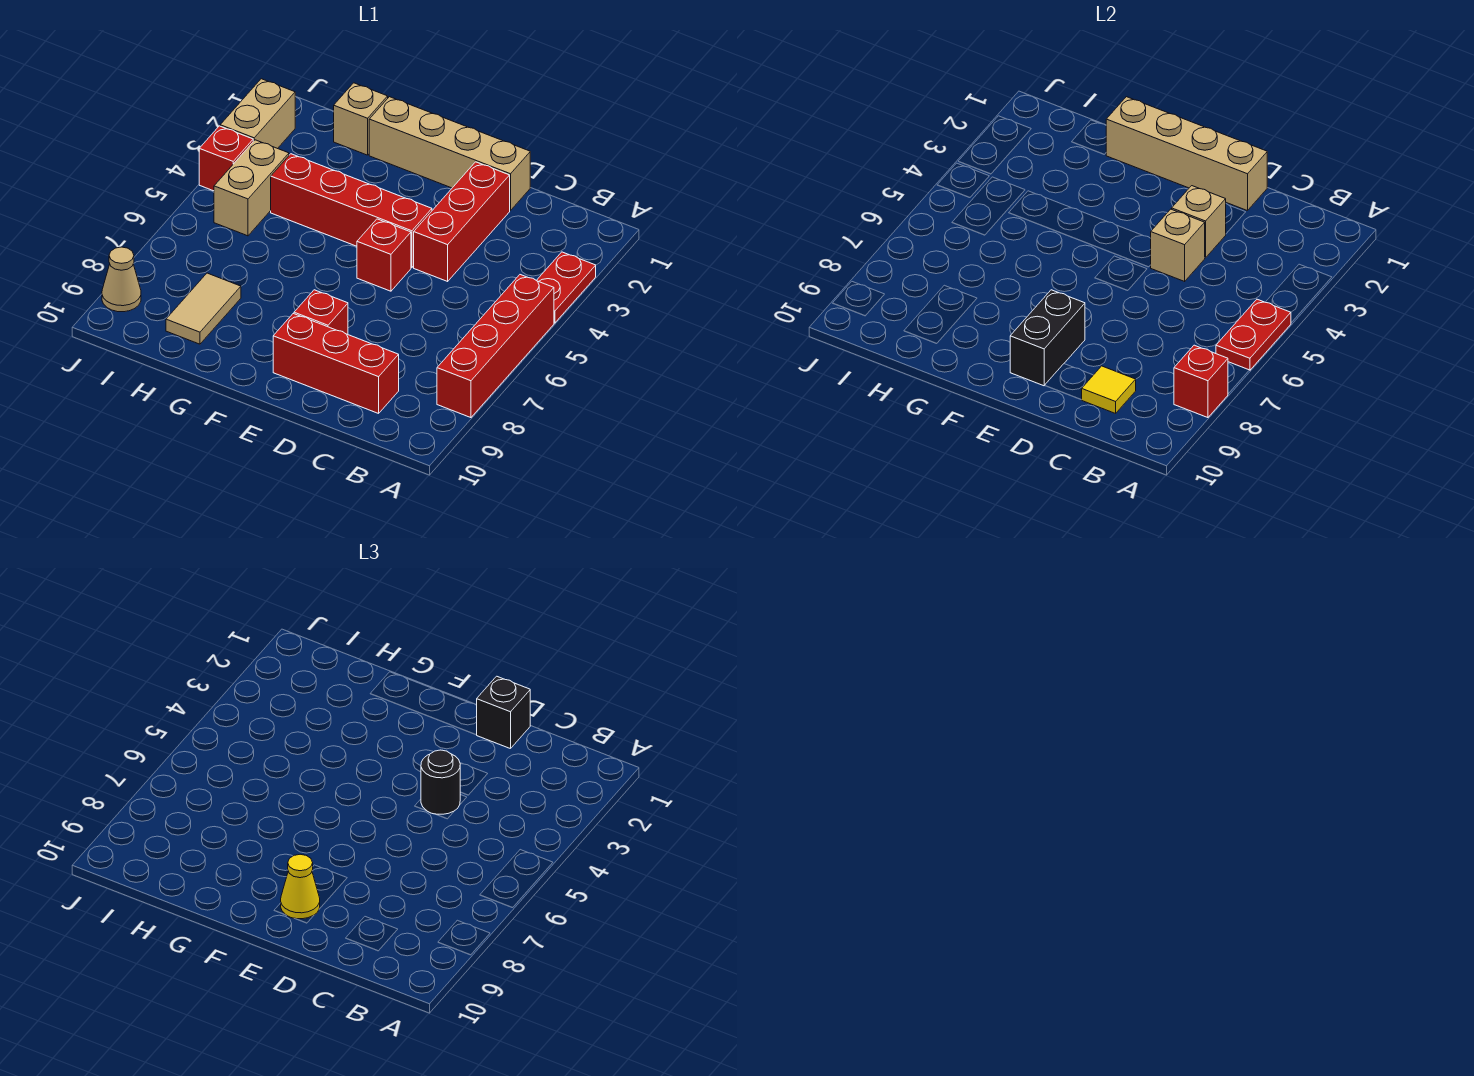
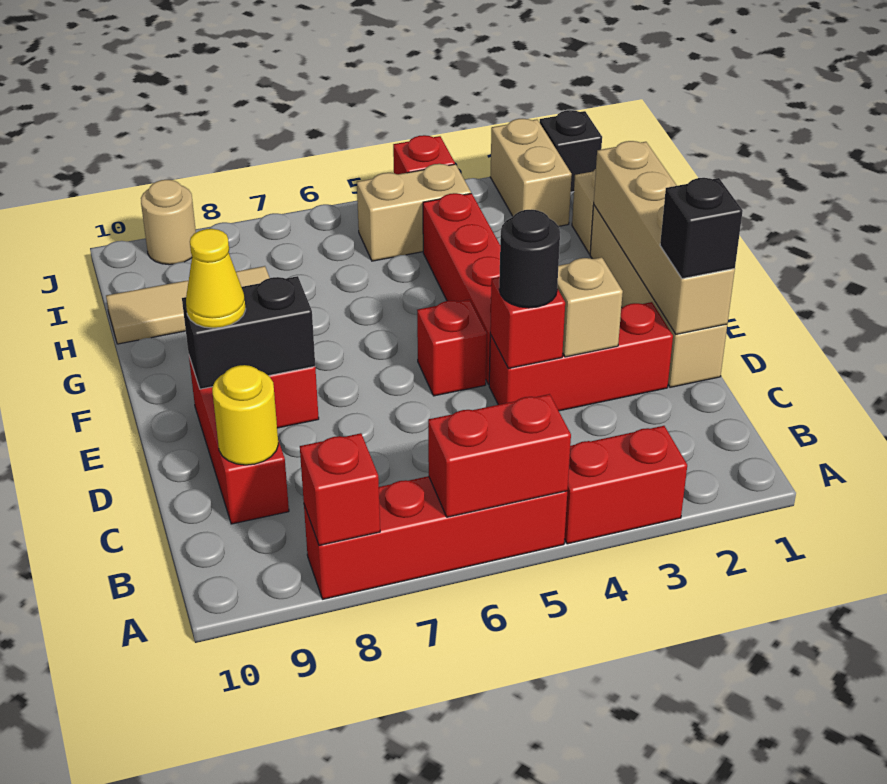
red 1x2 plate [536,252,596,323] -> red 1x2 brick [564,426,687,544]
red 1x2 plate [1216,299,1291,370] -> red 1x2 brick [428,394,571,517]
yellow 1x1 tile [1082,366,1136,413] -> yellow 1x1 round brick [212,365,278,465]
tan 1x1 brick [1151,209,1205,281] -> red 1x1 brick [490,277,565,369]
tan 1x2 tile [166,273,241,344] -> tan 1x3 tile [106,266,270,344]
none -> black 1x1 brick [540,110,602,192]
tan 1x2 brick [220,79,296,149] -> tan 1x2 brick turned to [490,119,572,226]
tan 1x1 cone [102,247,141,312] -> tan 1x1 round brick [141,180,196,265]

